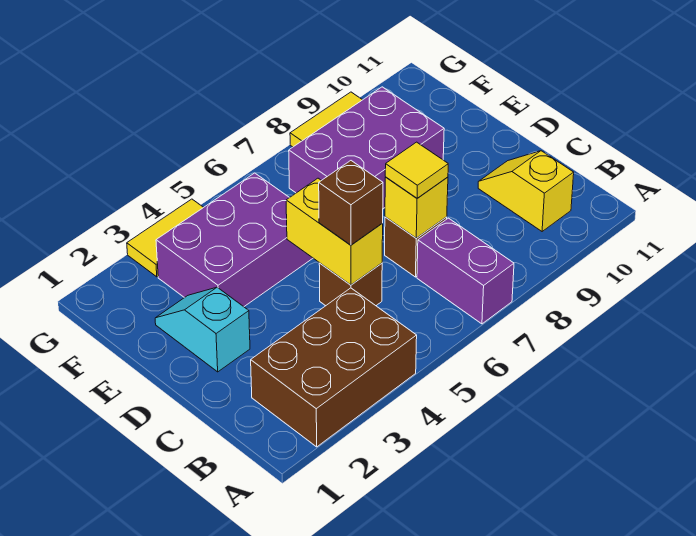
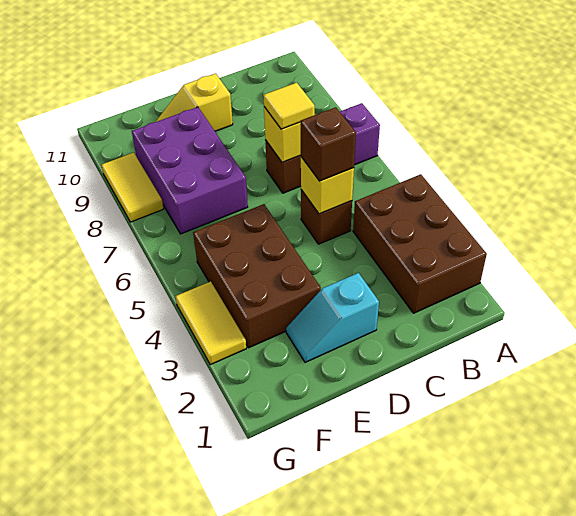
yellow 1x2 slope [478,151,574,232] -> yellow 1x2 slope moved to [156,73,233,131]
yellow 1x2 brick [286,178,383,285] -> yellow 1x1 brick [301,157,354,214]
purple 2x3 brick [156,173,313,307] -> brown 2x3 brick [193,204,321,348]

